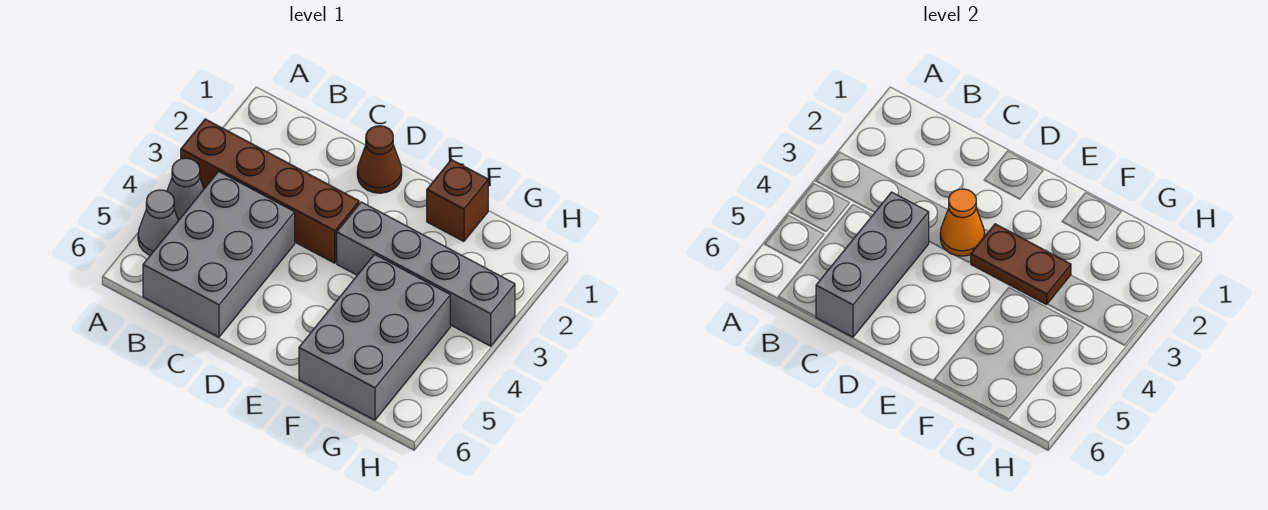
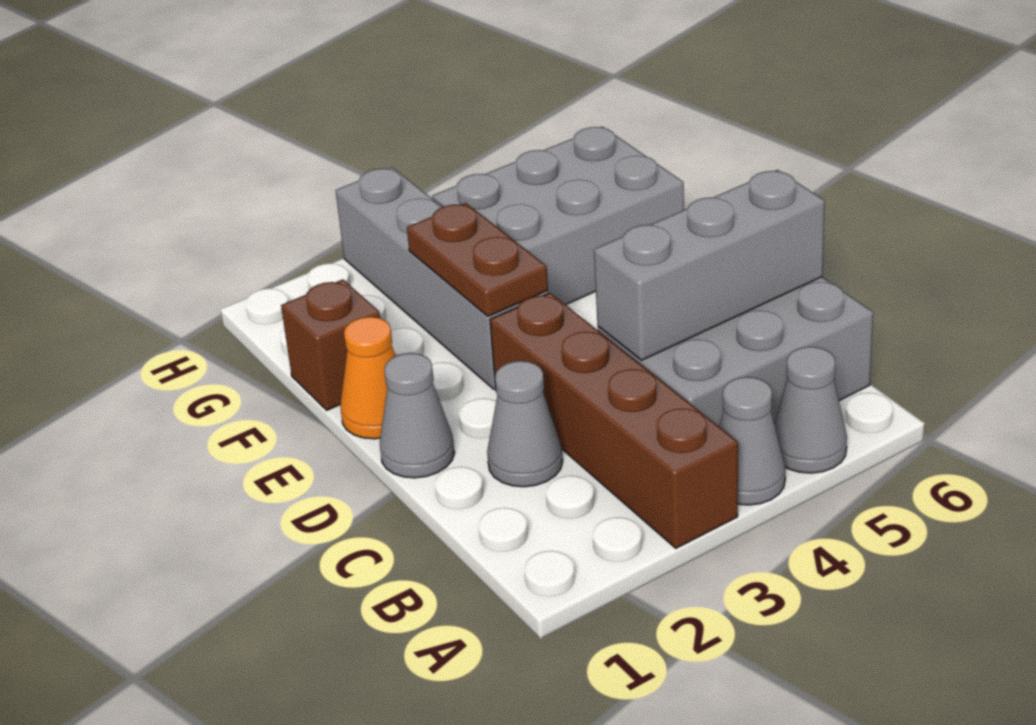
none -> grey 1x1 cone [487,361,563,487]
brown 1x1 cone [357,126,402,193] -> grey 1x1 cone [380,353,454,478]
orange 1x1 cone [940,189,985,256] -> orange 1x1 cone moved to [340,317,396,439]

